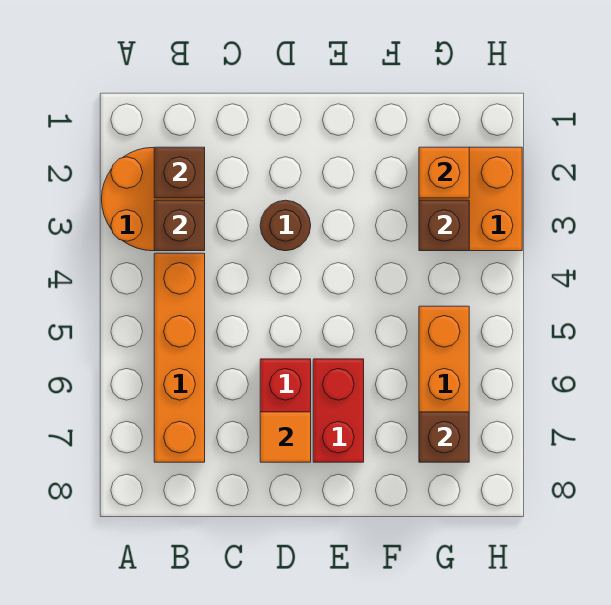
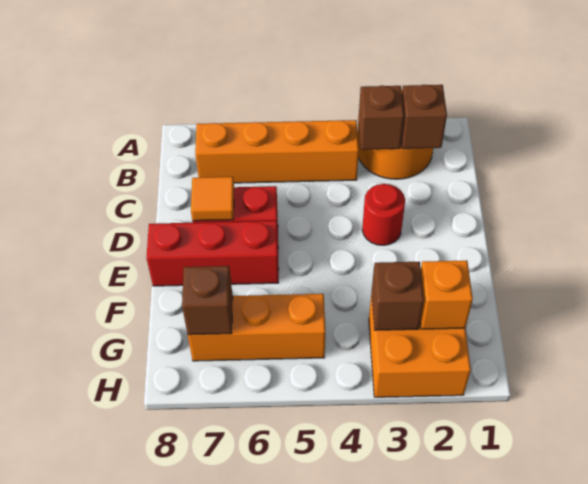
brown 1x1 round brick [260,200,311,251] -> red 1x1 round brick [362,184,405,245]
red 1x2 brick [313,359,364,462] -> red 1x3 brick [146,221,279,286]

